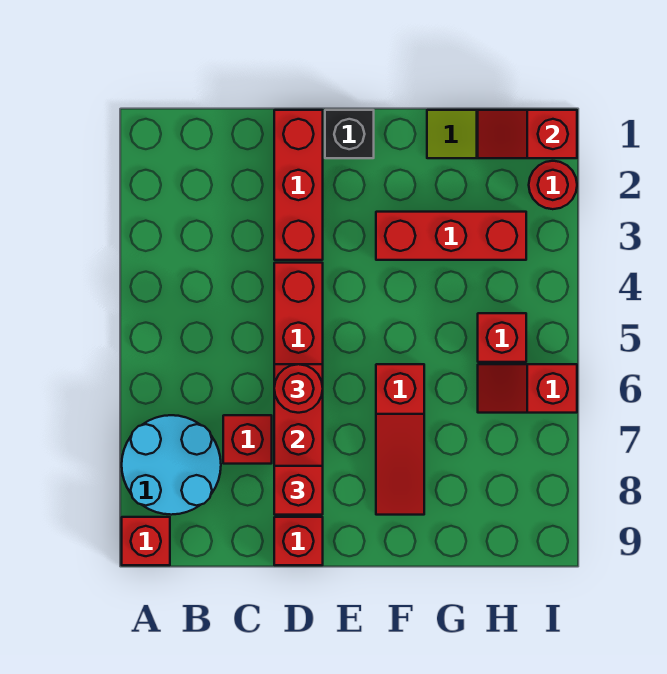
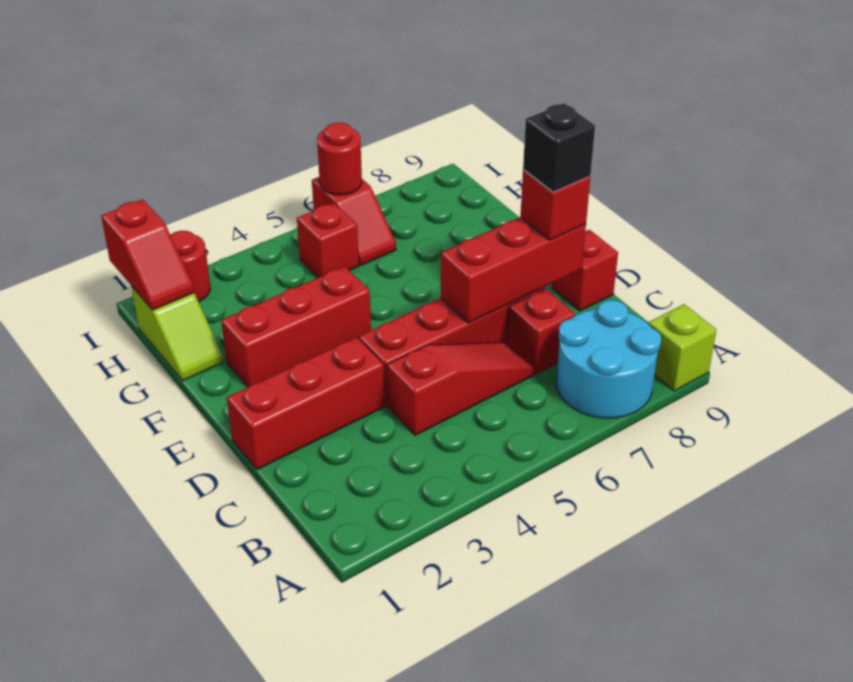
red 1x1 brick [122,517,170,565] -> lime 1x1 brick [649,304,716,391]
red 1x1 round brick [274,364,323,413] -> red 1x1 round brick moved to [317,123,362,195]
black 1x1 brick [325,110,374,158] -> black 1x1 brick moved to [523,103,595,192]
red 1x3 brick [376,212,526,260] -> red 1x3 brick turned to [221,266,371,387]
red 1x3 slope [376,364,424,515] -> red 1x3 slope moved to [387,342,534,435]

